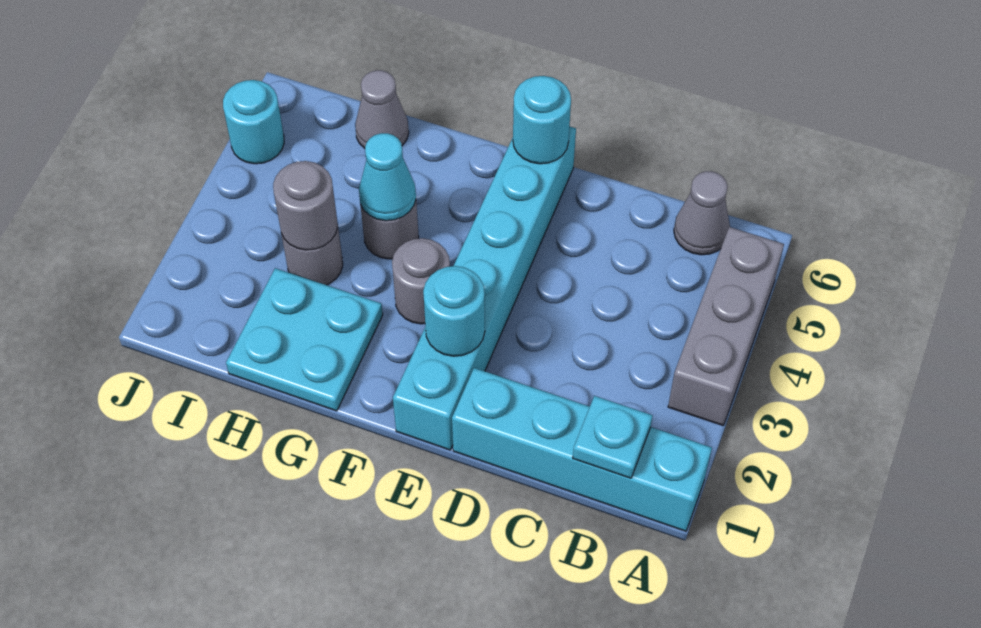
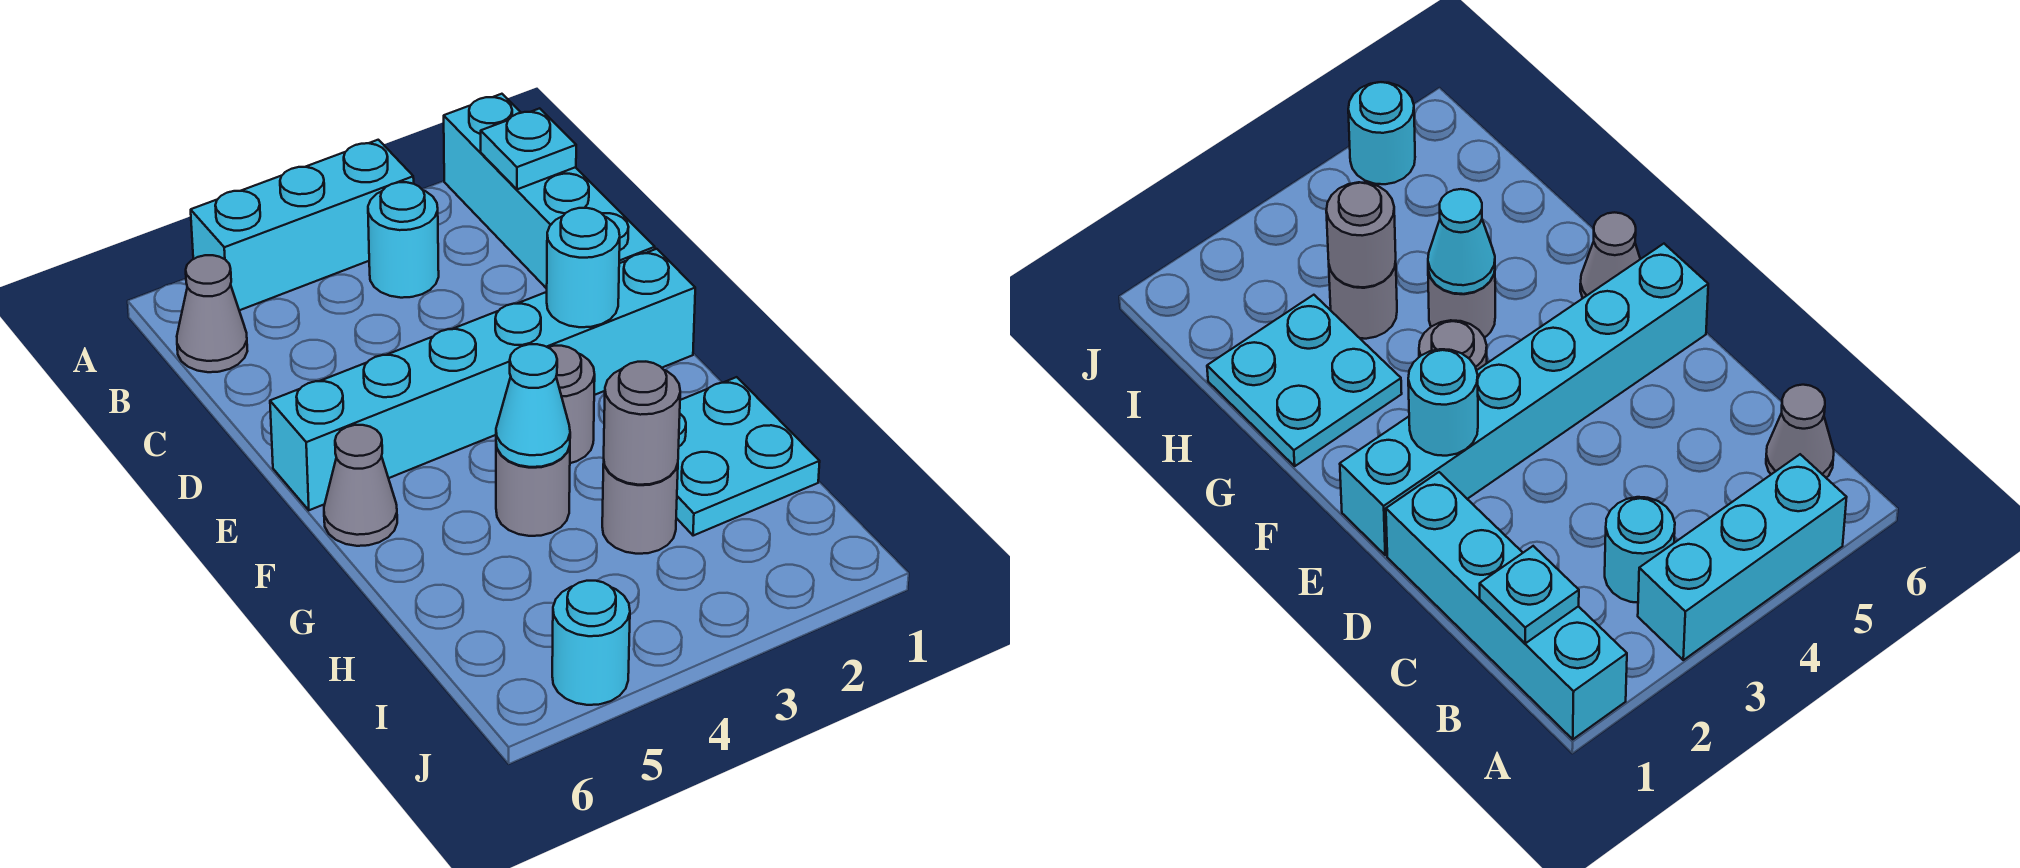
grey 1x3 brick [668,227,784,425] -> cyan 1x3 brick [191,140,414,310]
cyan 1x1 round brick [513,76,571,164] -> cyan 1x1 round brick moved to [368,182,439,298]
grey 1x1 cone [355,70,409,148] -> grey 1x1 cone moved to [324,425,397,546]

